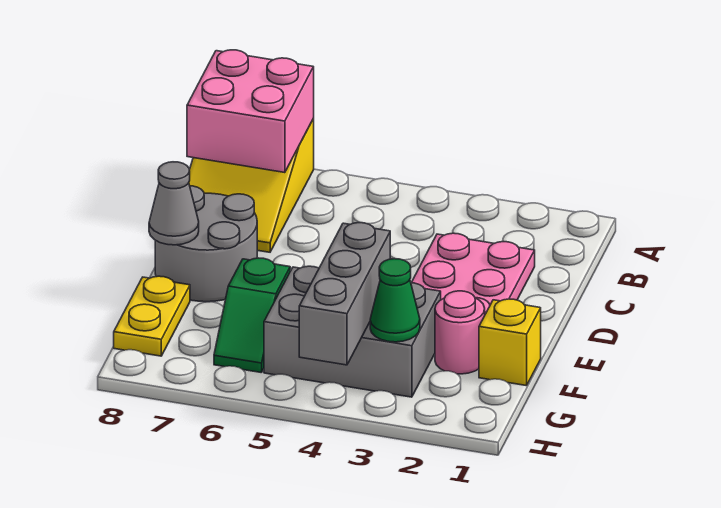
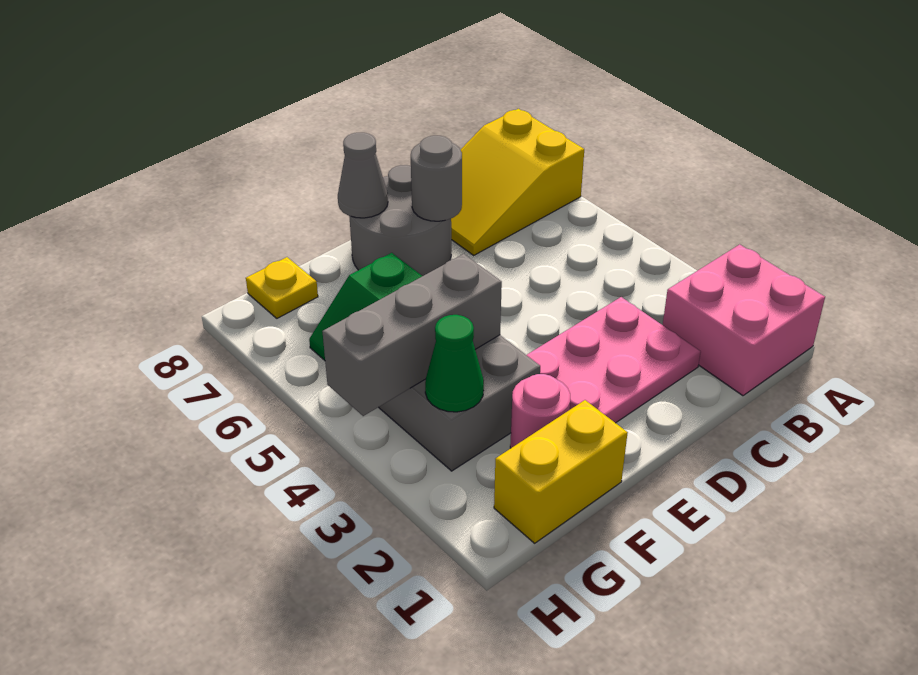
pink 2x2 brick [187,50,314,173] -> pink 2x2 brick moved to [663,244,825,396]
none -> grey 1x1 round brick [411,136,462,221]
yellow 1x1 brick [479,299,541,386] -> yellow 1x2 brick [494,400,628,543]
yellow 1x2 plate [114,276,190,356] -> yellow 1x1 plate [246,257,318,318]

